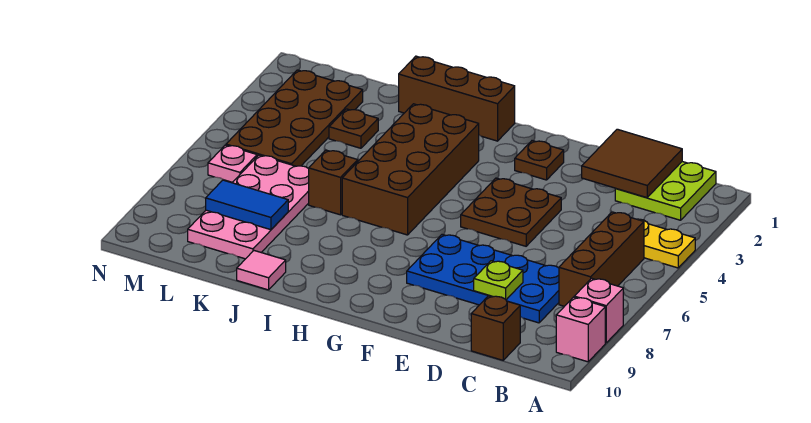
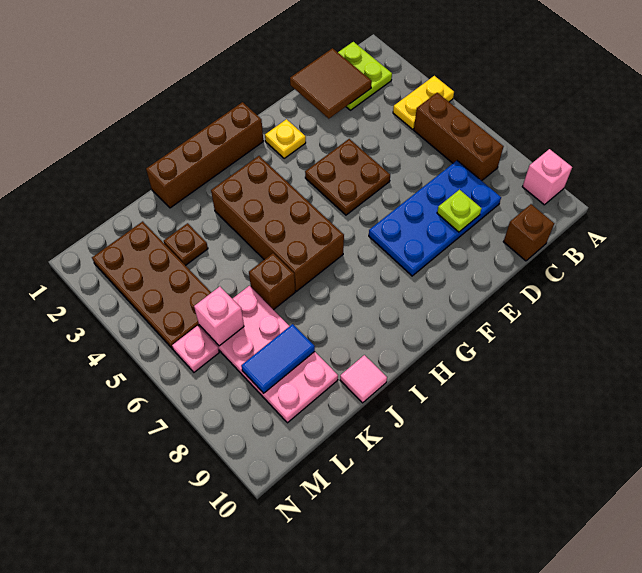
pink 1x1 brick [574,278,623,343] -> pink 1x1 brick moved to [194,287,244,346]
brown 1x1 plate [515,141,564,180] -> yellow 1x1 plate [265,119,306,158]
brown 1x3 brick [399,56,515,141] -> brown 1x4 brick [146,102,263,208]

